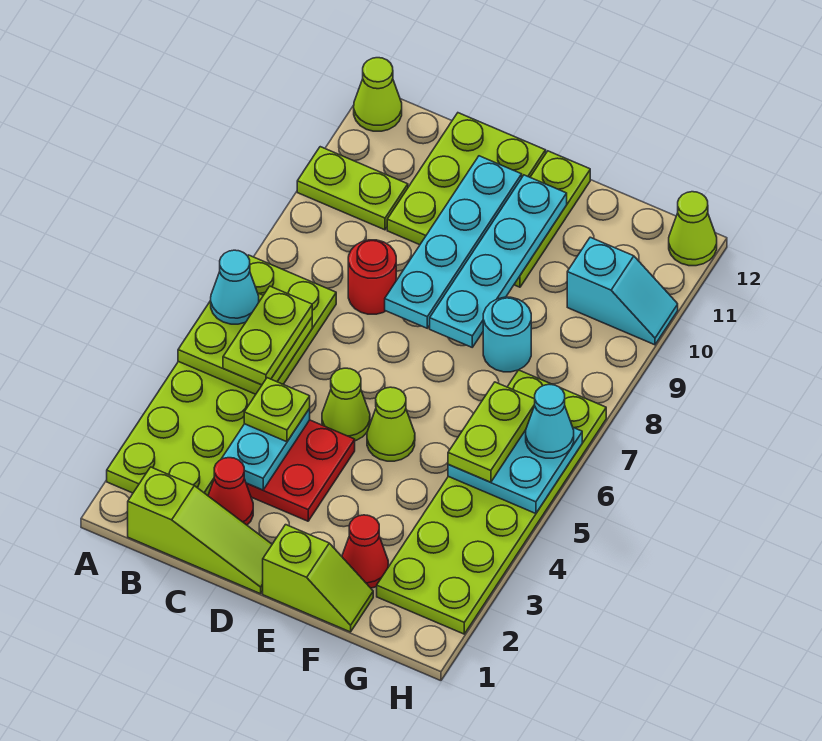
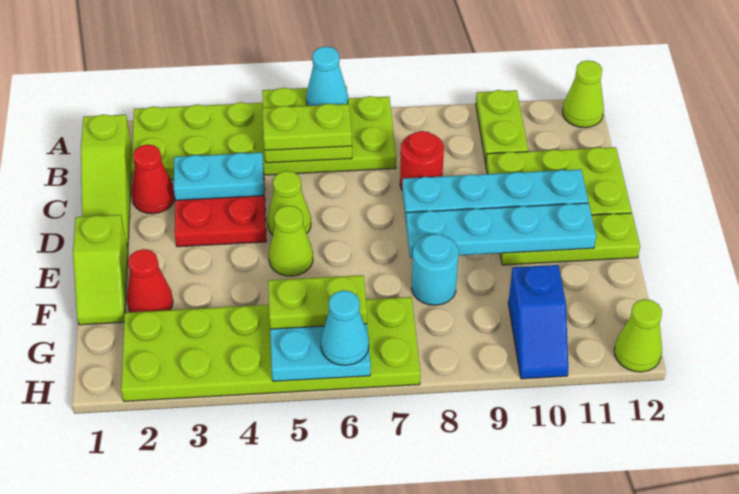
lime 1x1 plate [244,378,310,442] -> none
cyan 1x2 slope [567,237,678,345] -> blue 1x2 slope [508,265,568,379]

